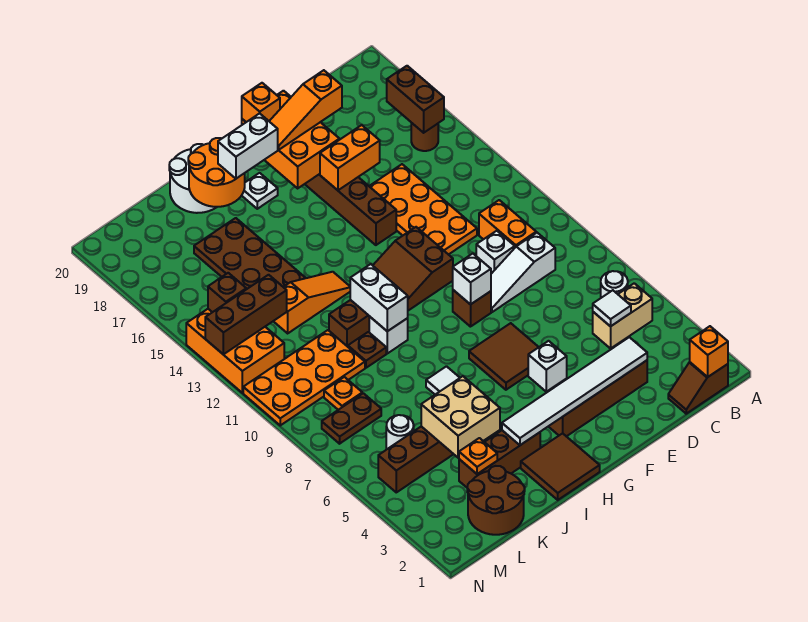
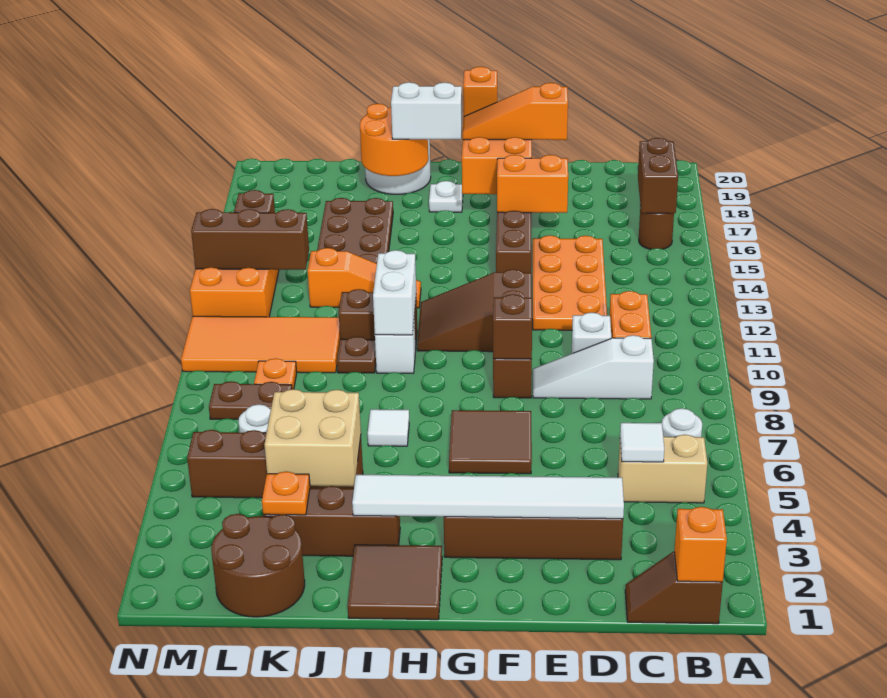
white 1x1 brick [528,341,567,392] -> none
white 1x1 brick [453,254,491,305] -> brown 1x1 brick [493,294,532,359]
orange 2x4 plate [243,330,365,425] -> orange 2x4 tile [181,316,340,373]

